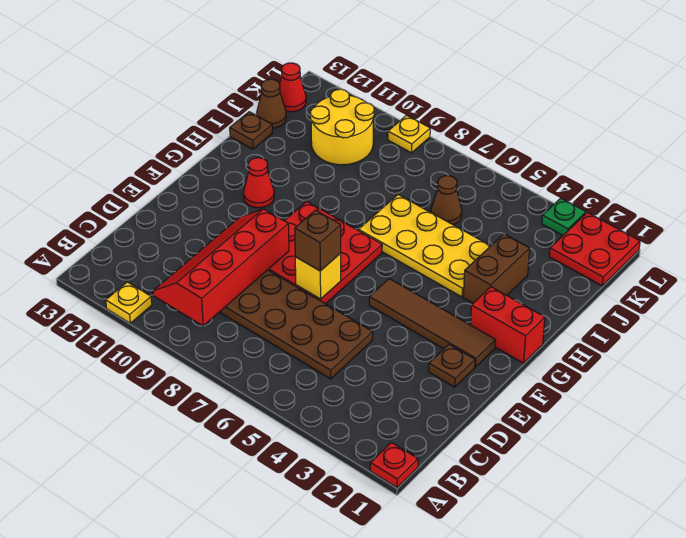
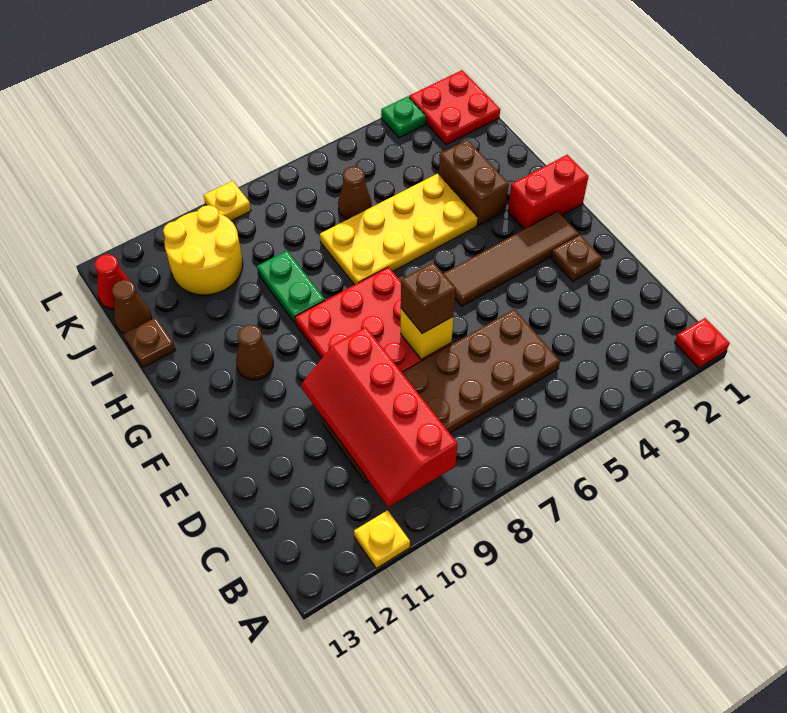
red 1x1 cone [243,158,274,208] -> brown 1x1 cone [236,325,273,380]
none -> green 1x2 plate [257,251,325,323]

